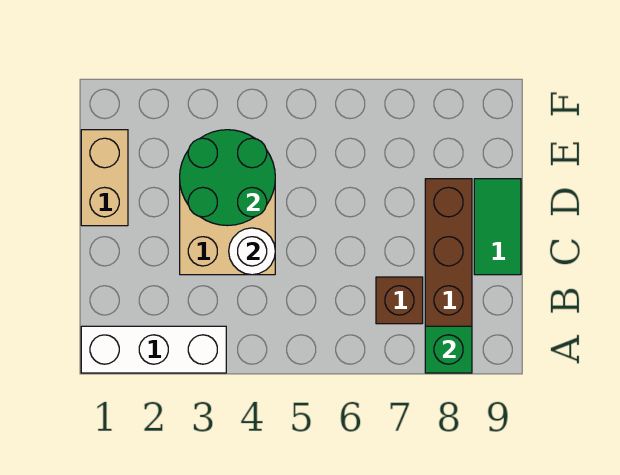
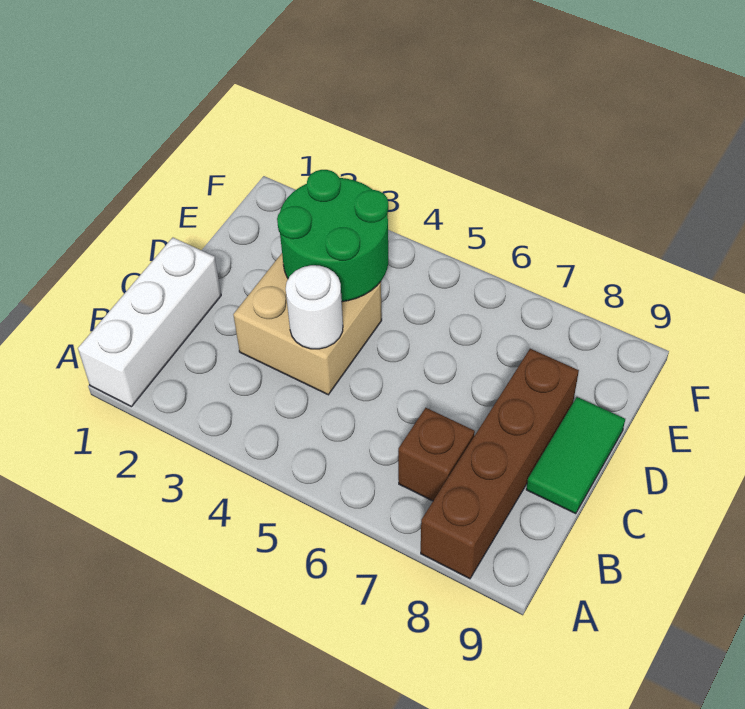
white 1x3 brick [81,326,226,373] -> white 1x3 brick turned to [78,238,221,407]
green 1x1 brick [425,326,472,373] -> none
tan 1x2 brick [81,130,128,226] -> none

